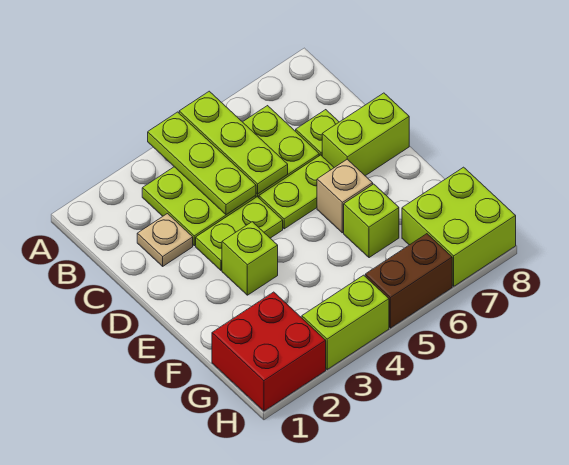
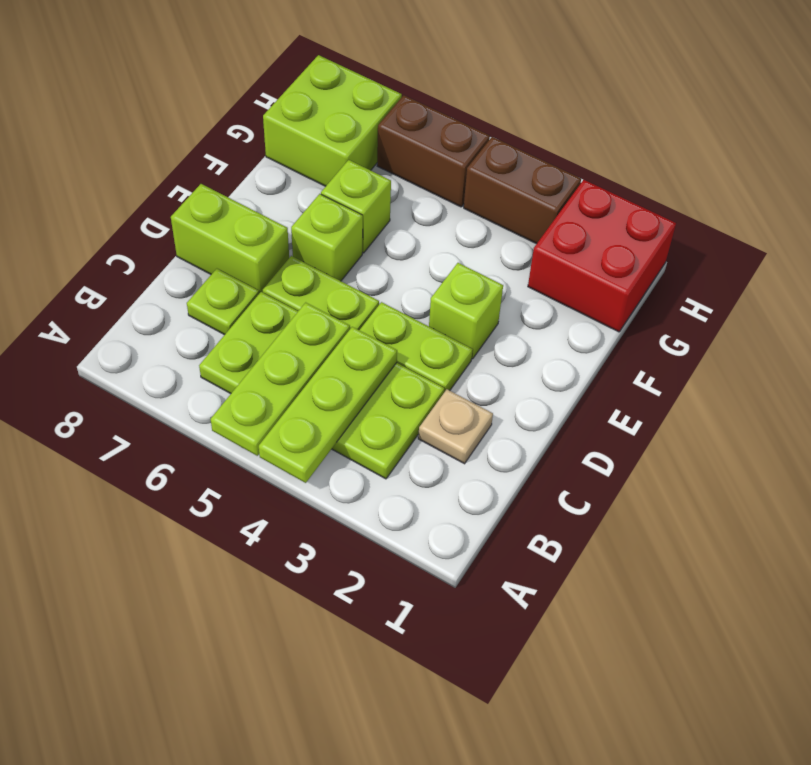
tan 1x1 brick [317,159,373,233] -> lime 1x1 brick [291,194,363,281]
lime 1x2 brick [302,275,389,369] -> brown 1x2 brick [464,137,581,244]

